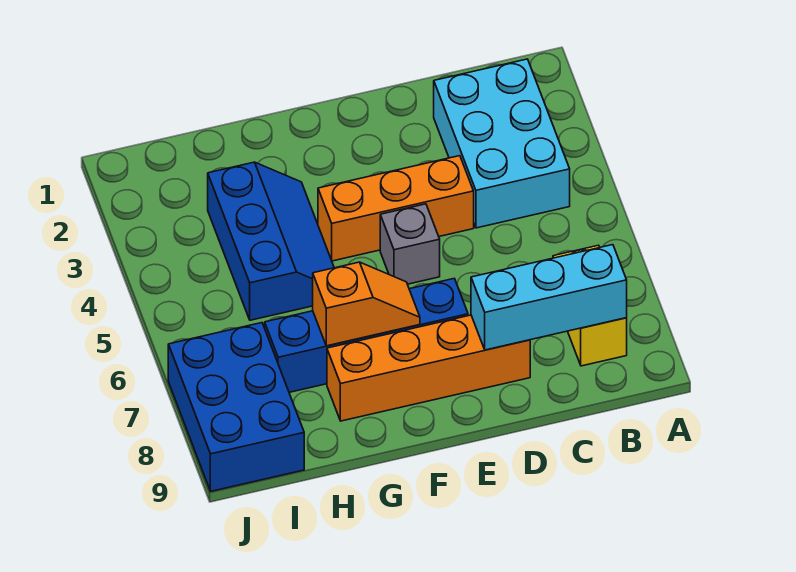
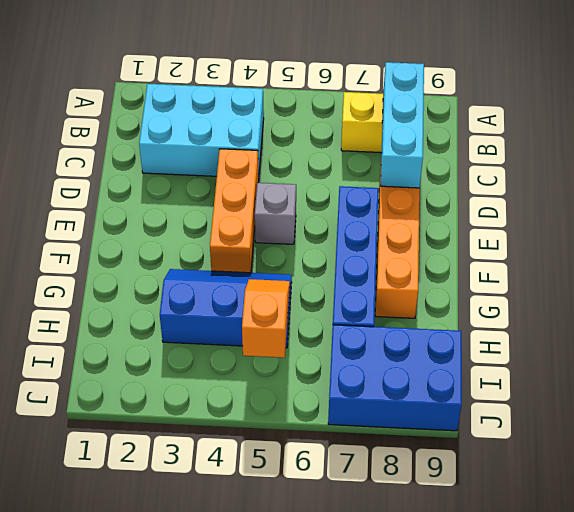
orange 1x2 slope [313,262,420,346] -> orange 1x2 slope moved to [242,279,290,358]

